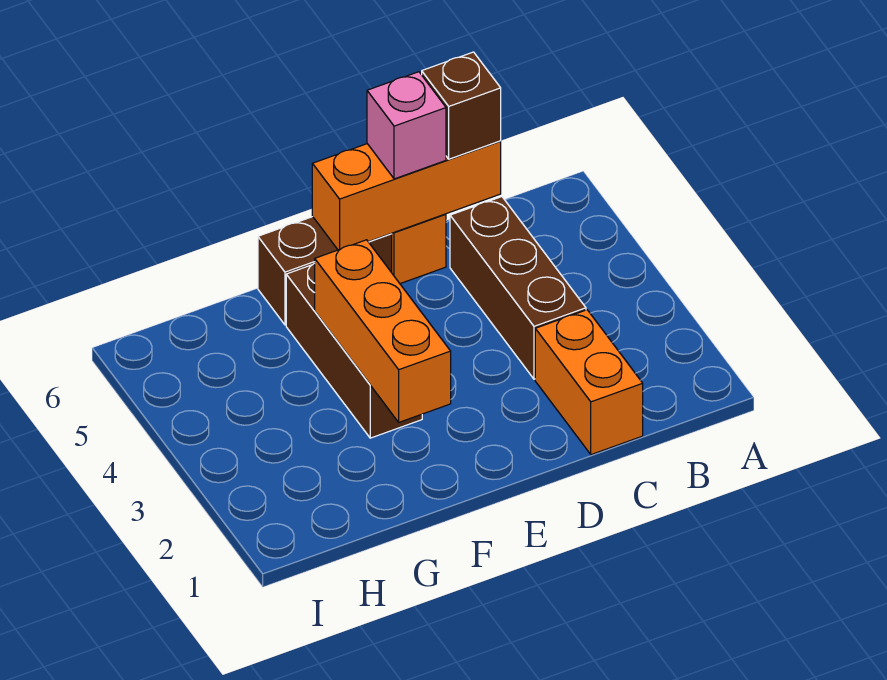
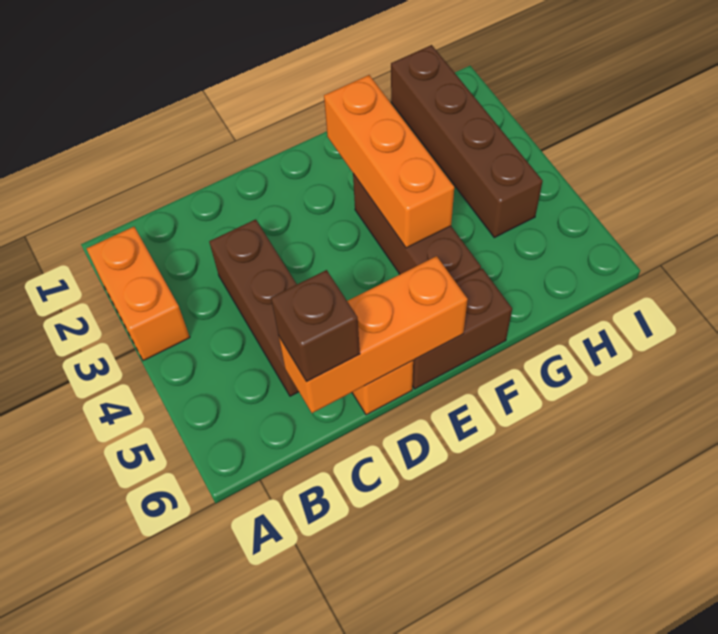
orange 1x2 brick [535,310,643,455] -> orange 1x2 brick moved to [87,227,190,361]
pink 1x1 brick [367,72,446,179] -> none
none -> brown 1x4 brick [391,45,543,238]

